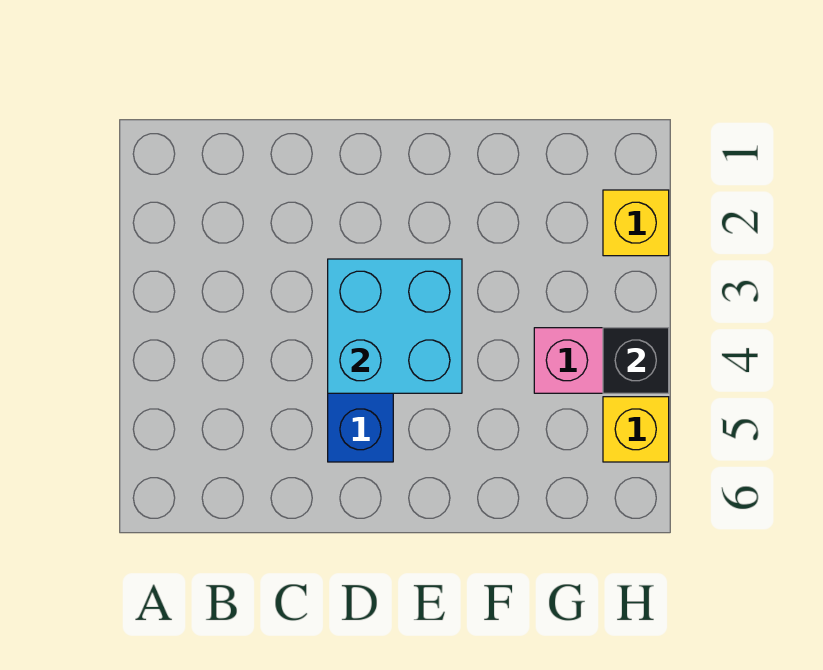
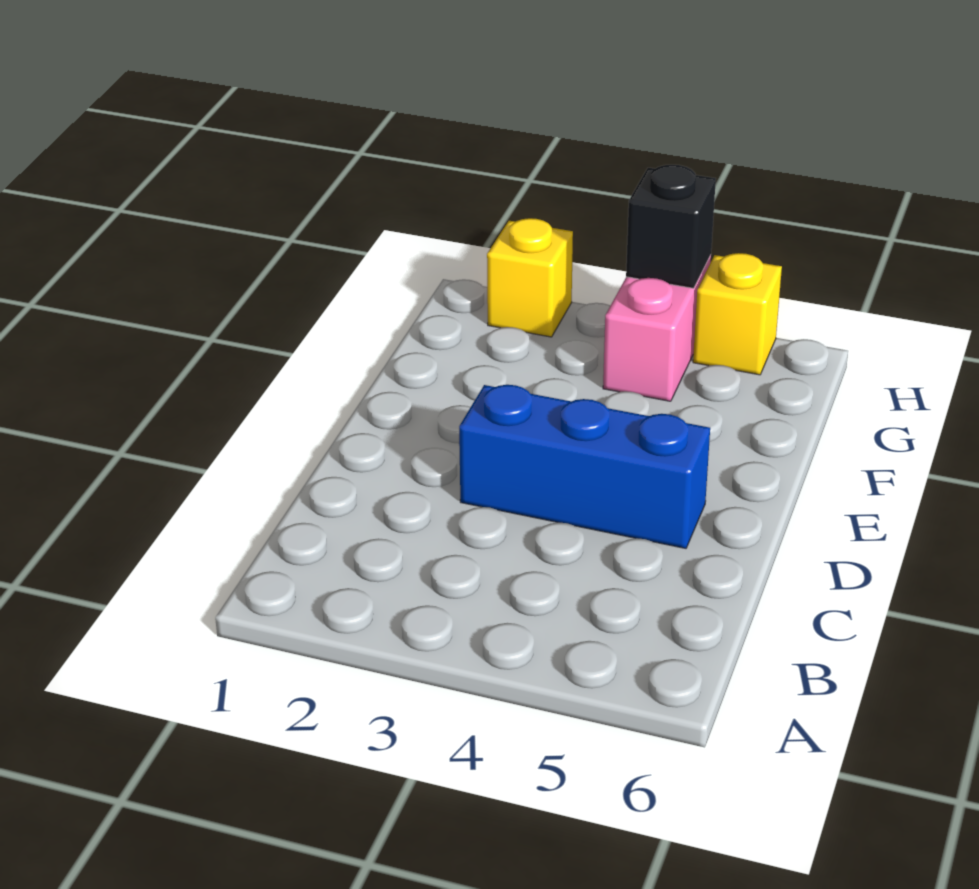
cyan 2x2 brick [328,259,462,393] -> none

